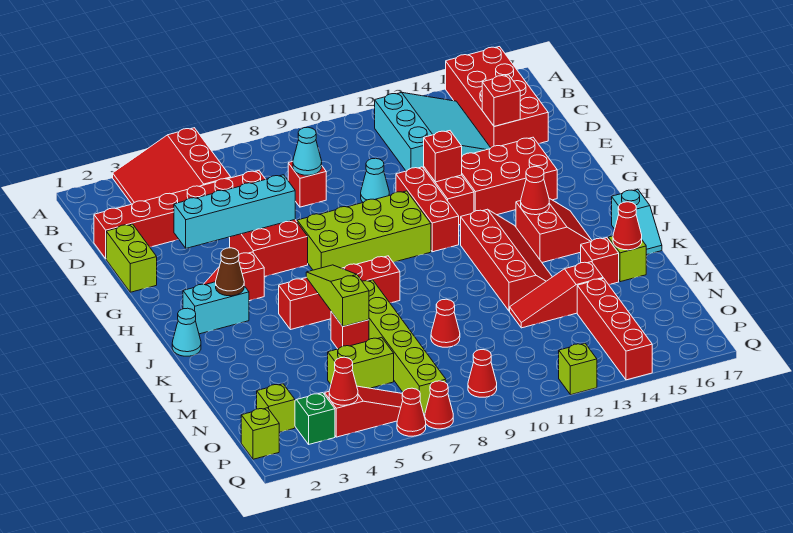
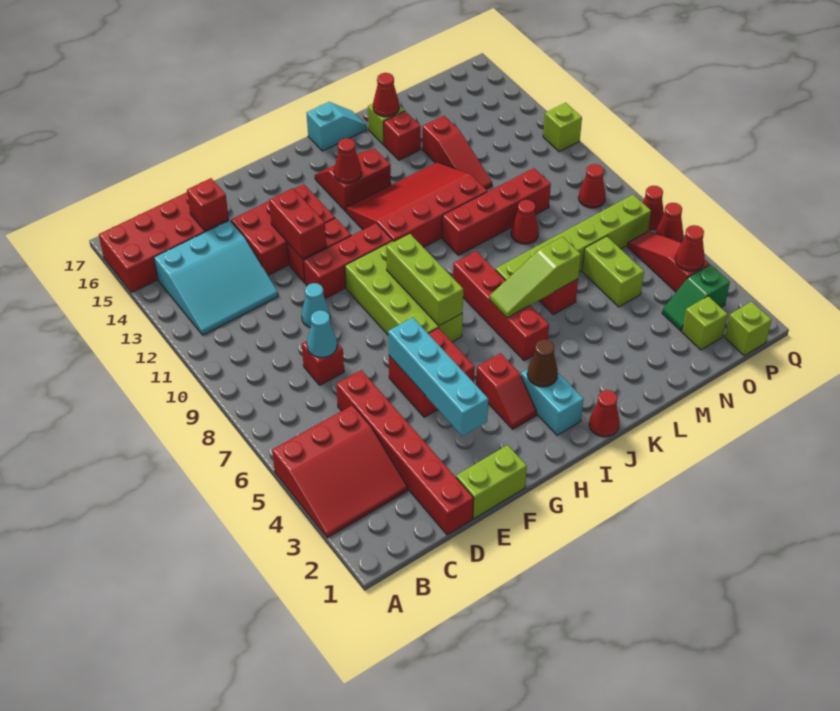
cyan 3x3 slope [375,93,490,171] -> cyan 3x3 slope turned to [154,220,278,335]
red 1x1 brick [424,131,462,182] -> red 1x2 brick [269,188,326,259]
red 2x3 brick [462,137,557,215] -> red 2x3 brick turned to [231,184,335,275]
none -> lime 1x3 brick [386,234,463,326]
red 2x4 slope [460,209,552,311] -> red 3x4 slope [346,162,487,247]
cyan 1x1 cone [172,308,201,356] -> red 1x1 cone [589,390,620,437]
red 1x4 brick [577,278,652,380] -> red 1x4 brick moved to [442,168,551,255]

